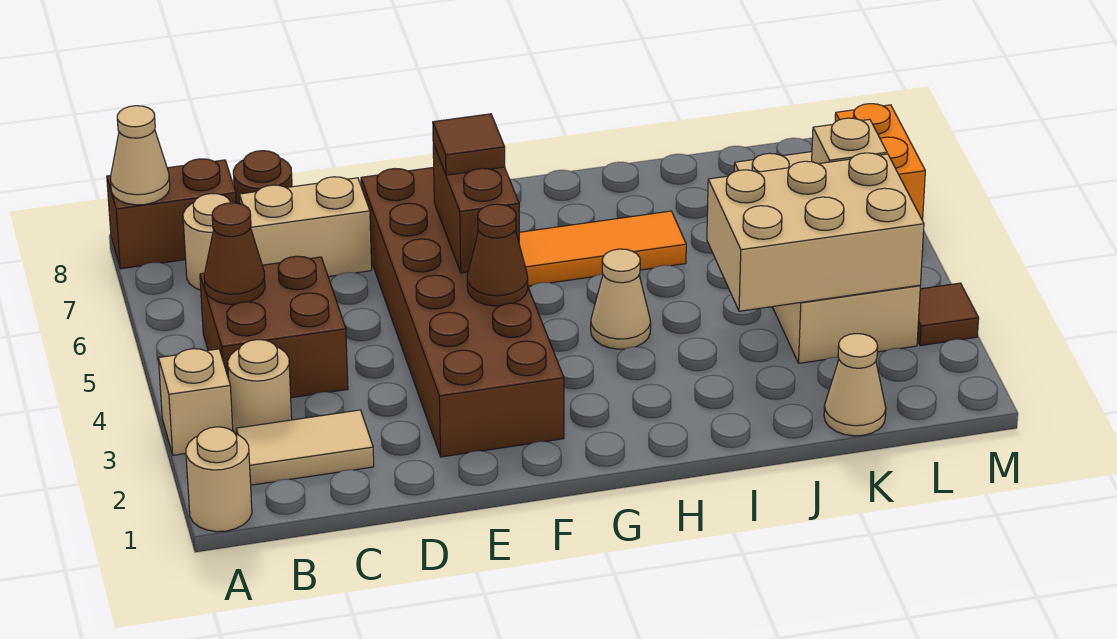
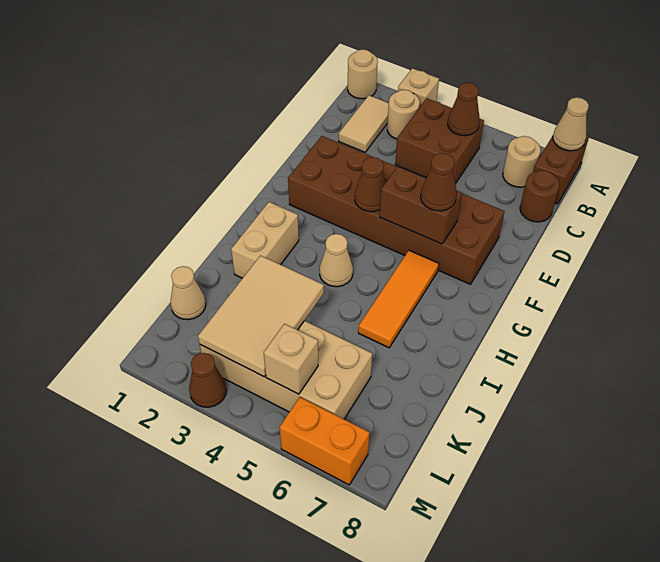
tan 1x2 brick [239,177,372,277] -> tan 1x2 brick moved to [231,202,299,278]
brown 1x1 tile [433,114,505,175] -> brown 1x1 cone [421,153,457,211]
tan 2x3 brick [707,153,924,311] -> tan 2x3 tile [198,255,324,377]
brown 1x1 tile [917,283,979,346] -> brown 1x1 cone [189,353,227,407]

